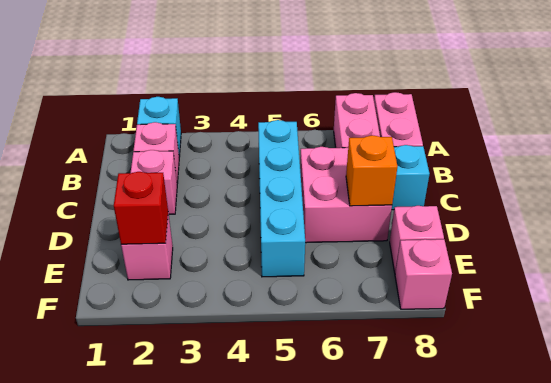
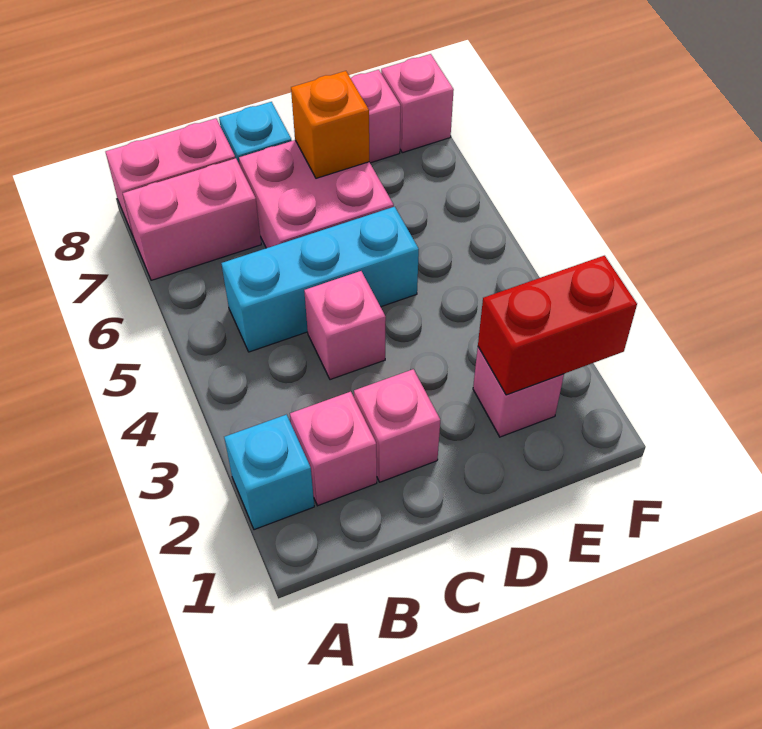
cyan 1x4 brick [258,120,305,277] -> cyan 1x3 brick [221,207,419,352]
none -> pink 1x1 brick [304,271,386,380]
red 1x1 brick [114,172,168,244] -> red 1x2 brick [478,256,637,395]

